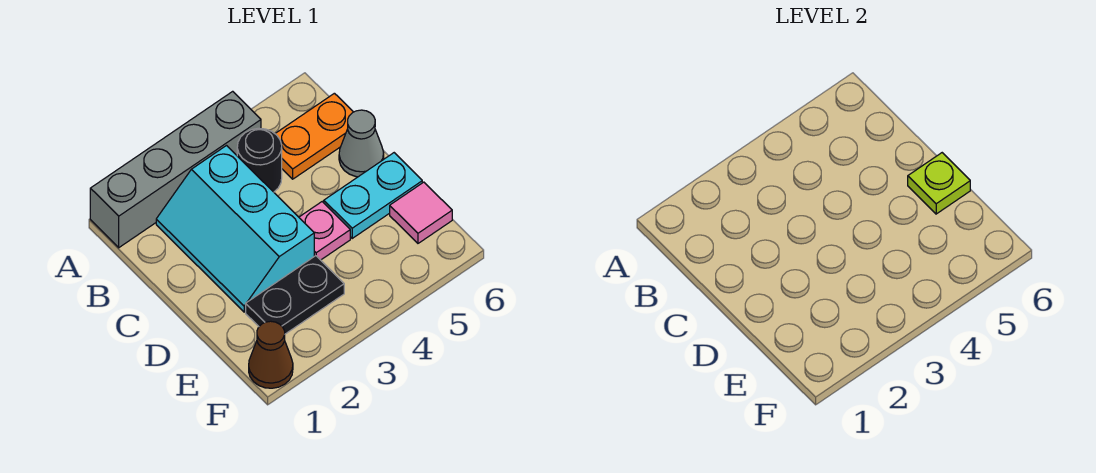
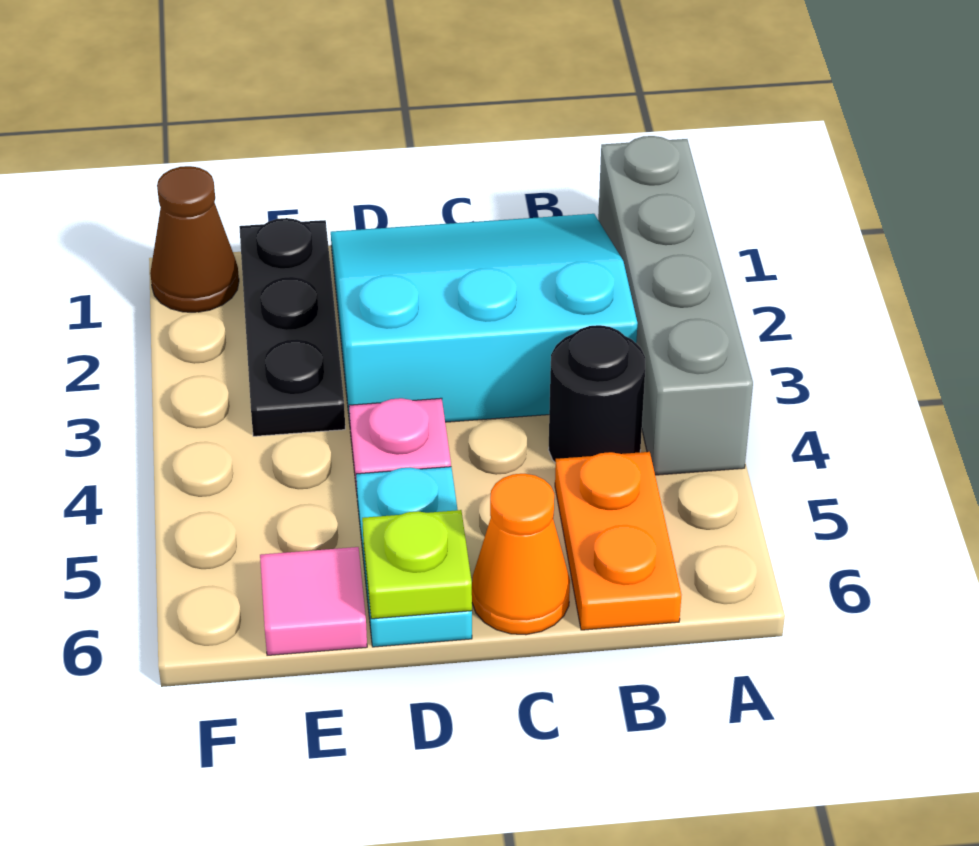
cyan 2x3 slope [156,146,314,312] -> cyan 3x3 slope [331,214,638,423]
grey 1x1 cone [339,110,384,177] -> orange 1x1 cone [472,474,570,635]
black 1x2 plate [246,256,344,334] -> black 1x3 plate [239,218,345,436]

